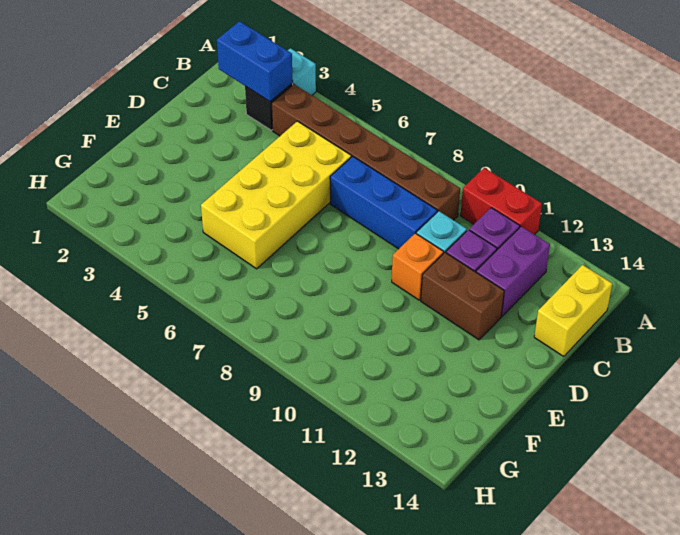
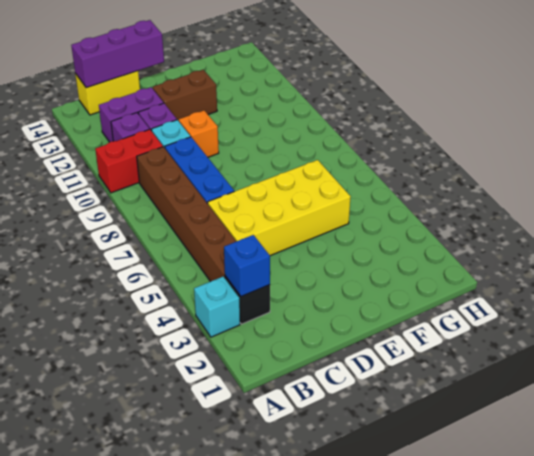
red 1x2 brick [461,168,542,235] -> red 1x2 brick turned to [95,129,163,193]
blue 1x2 brick [217,21,293,102] -> blue 1x1 brick [224,235,270,297]
none -> purple 1x3 brick [71,20,164,88]
brown 1x2 brick [421,253,504,340] -> brown 1x2 brick turned to [153,70,217,121]

